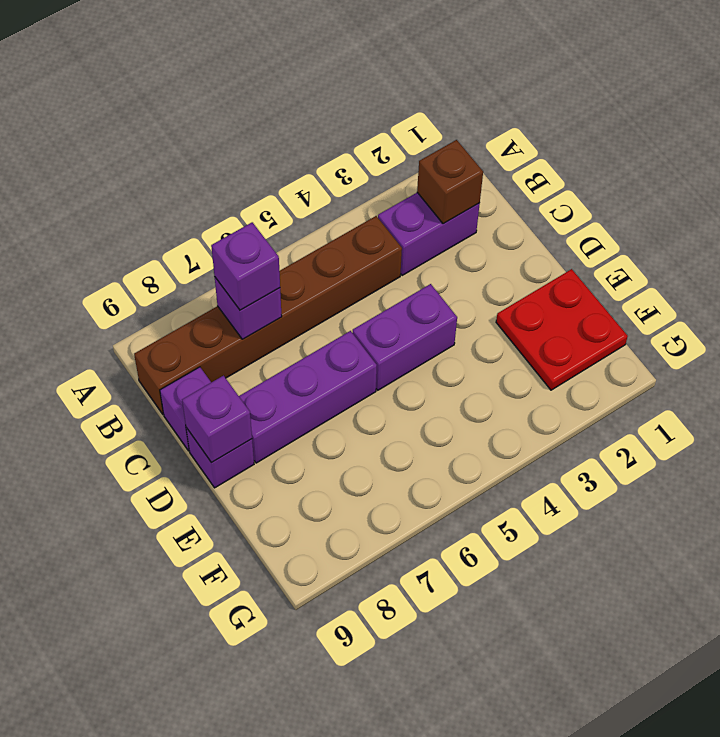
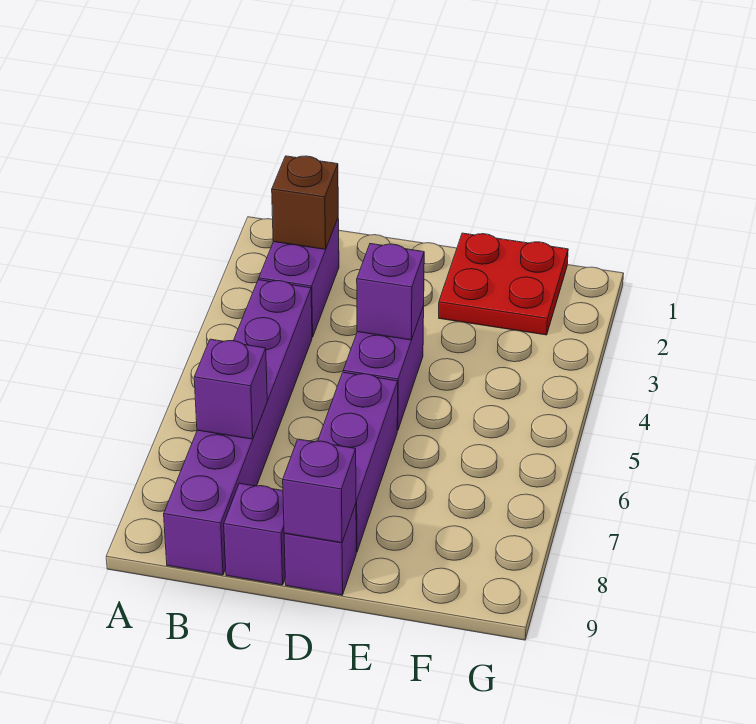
brown 1x6 brick [134,216,402,414] -> purple 1x6 brick [164,280,312,575]
purple 1x1 brick [211,222,280,310] -> purple 1x1 brick moved to [357,244,424,340]

